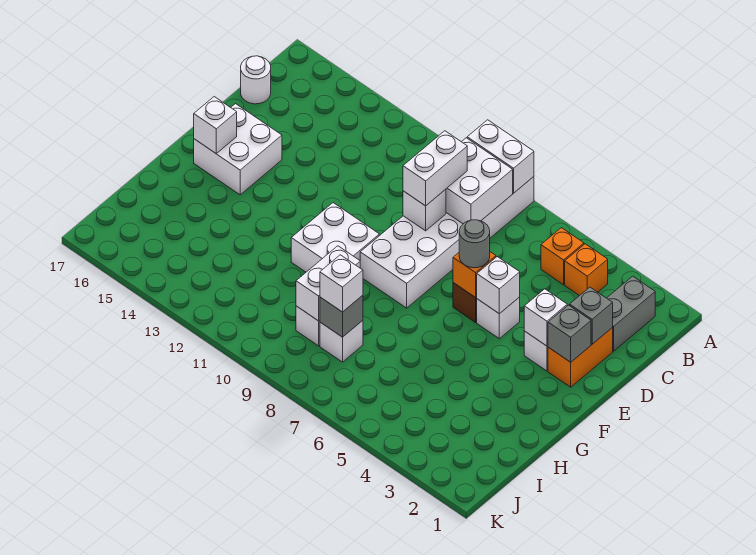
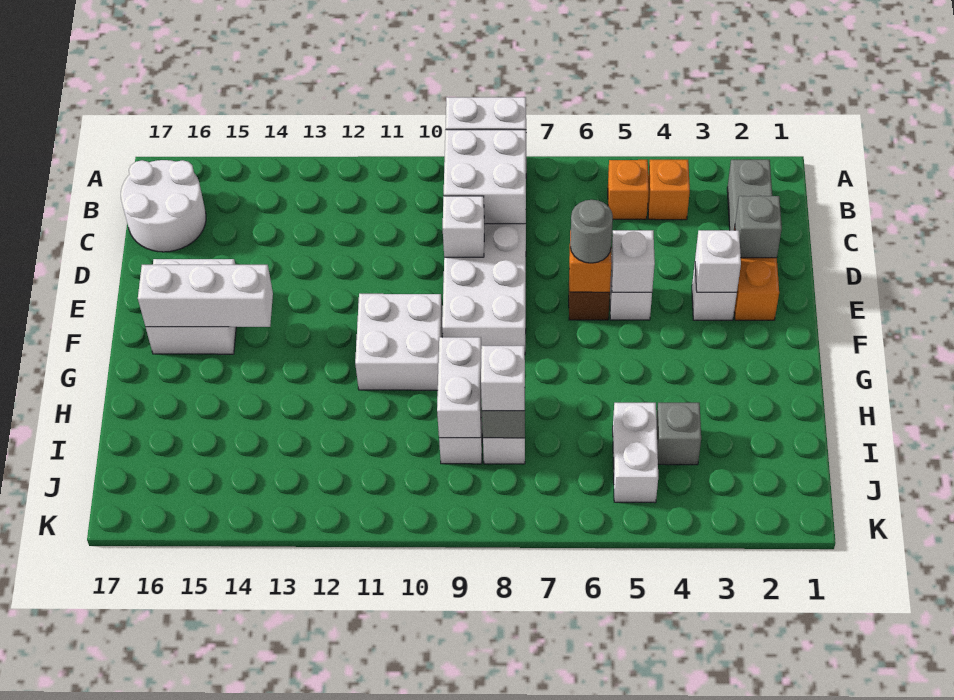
white 1x2 brick [403,131,467,206] -> white 1x2 brick moved to [613,403,658,503]
white 1x1 round brick [241,56,271,104] -> white 2x2 round brick [121,160,206,252]
grey 1x1 brick [548,305,591,362] -> grey 1x1 brick moved to [656,403,701,465]
white 1x1 brick [194,97,237,153] -> white 1x3 brick [138,264,273,327]

